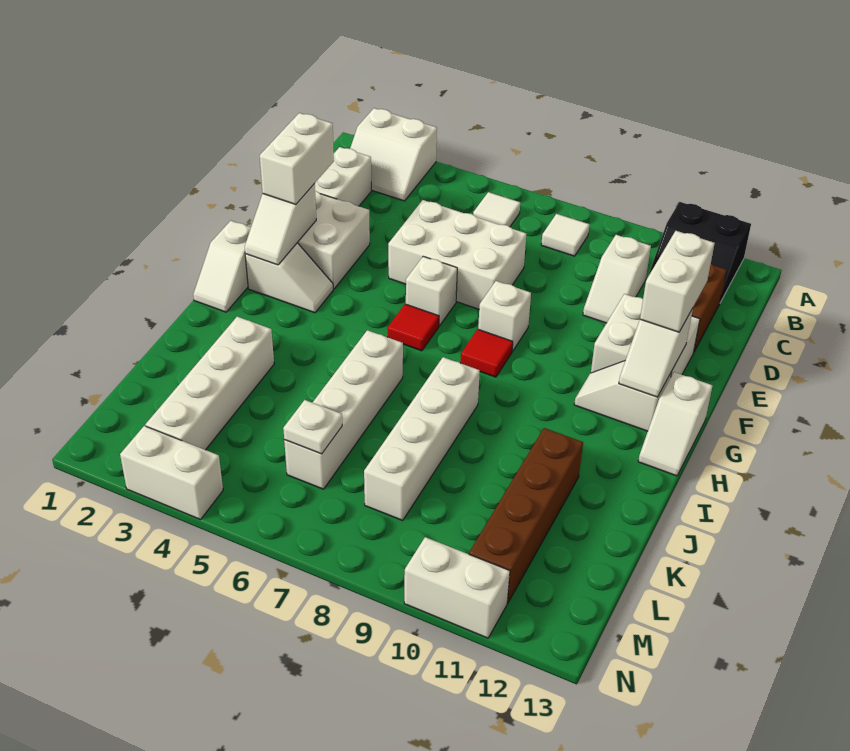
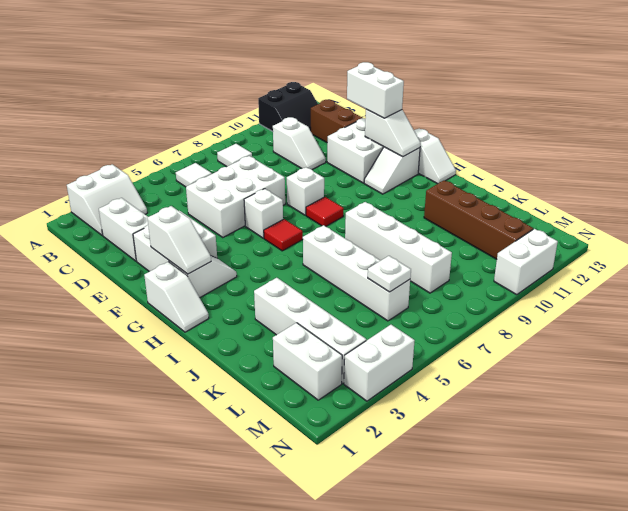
white 1x2 brick [260,113,334,204] -> white 1x2 brick moved to [273,323,342,400]

